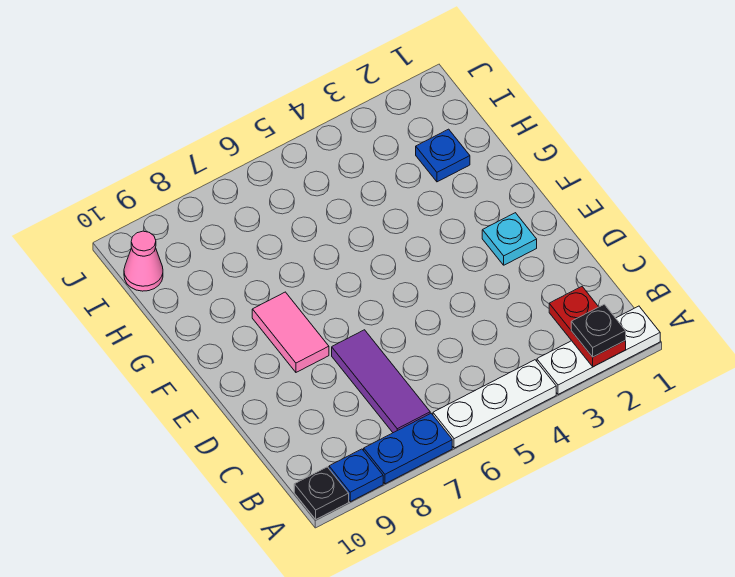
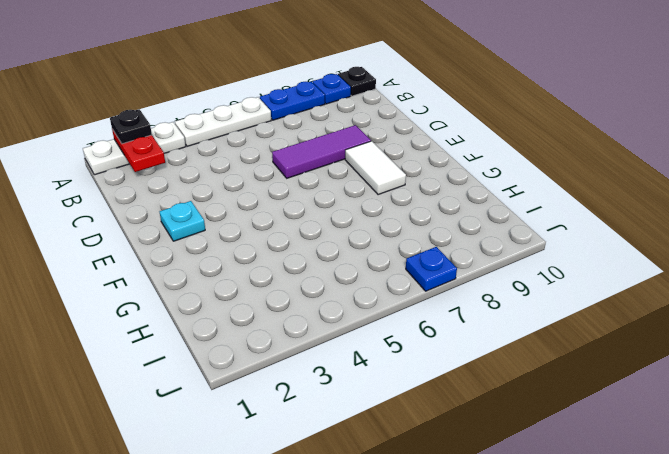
purple 1x3 tile [332,330,430,433] -> purple 1x3 tile turned to [272,125,371,178]
pink 1x2 tile [252,292,329,372] -> white 1x2 tile [345,141,406,195]
blue 1x1 plate [416,129,470,182] -> blue 1x1 plate moved to [406,247,457,291]
pink 1x1 cone [124,231,163,291] -> none

